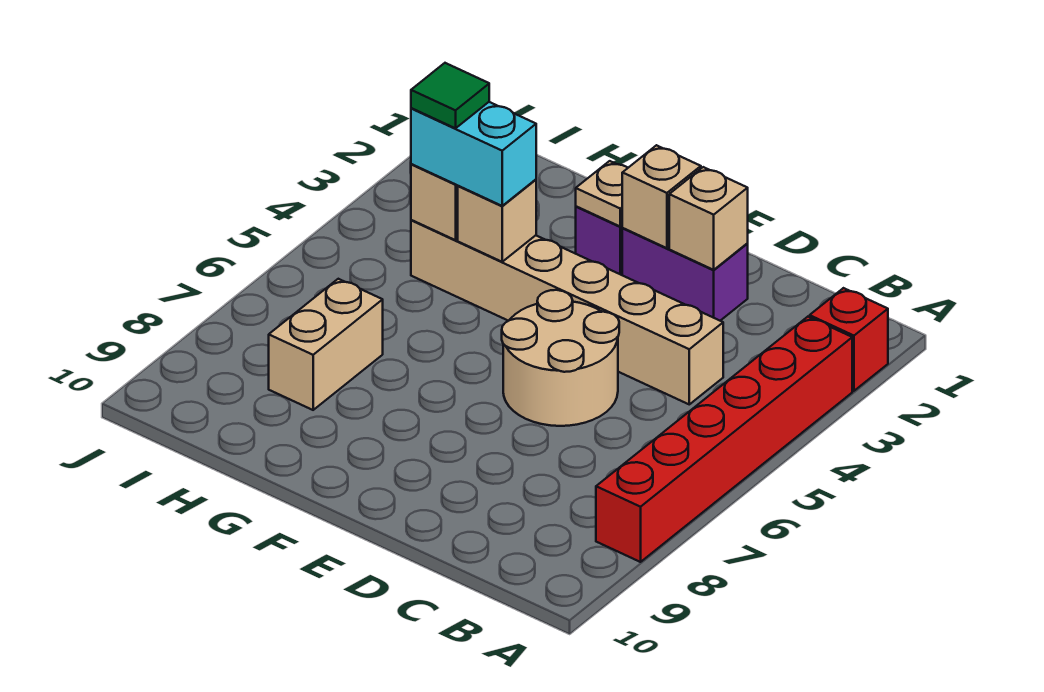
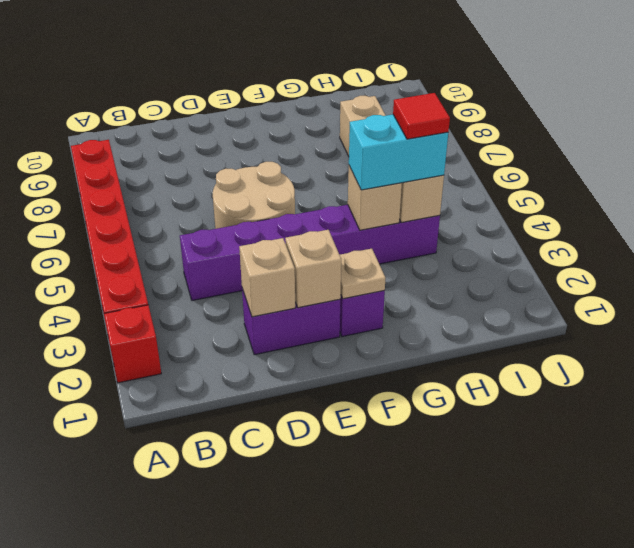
tan 1x6 brick [411,220,723,404] -> purple 1x6 brick [180,205,440,300]
green 1x1 tile [411,63,489,128] -> red 1x1 tile [393,93,450,139]

